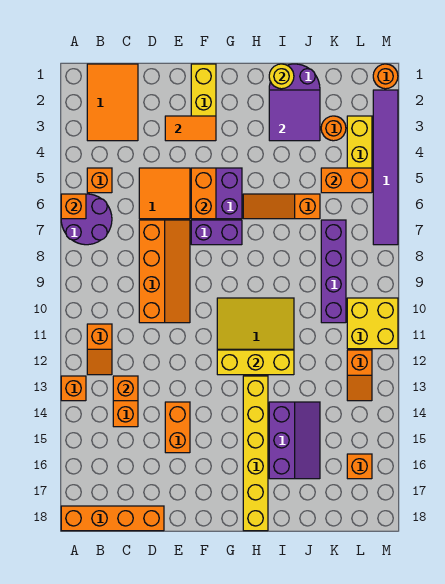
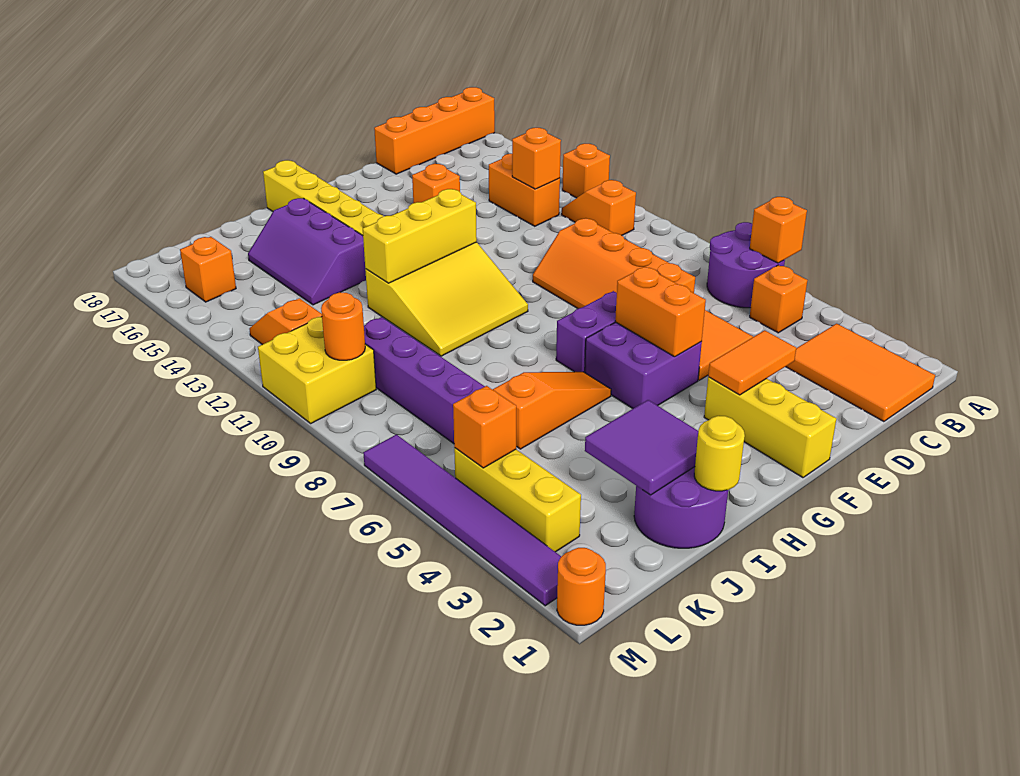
orange 1x2 brick [165,402,190,453] -> orange 1x1 brick [412,164,460,203]
orange 1x1 round brick [321,116,346,141] -> orange 1x1 round brick moved to [321,292,365,360]
orange 1x2 brick [321,168,372,193] -> orange 1x1 brick [453,386,516,468]

